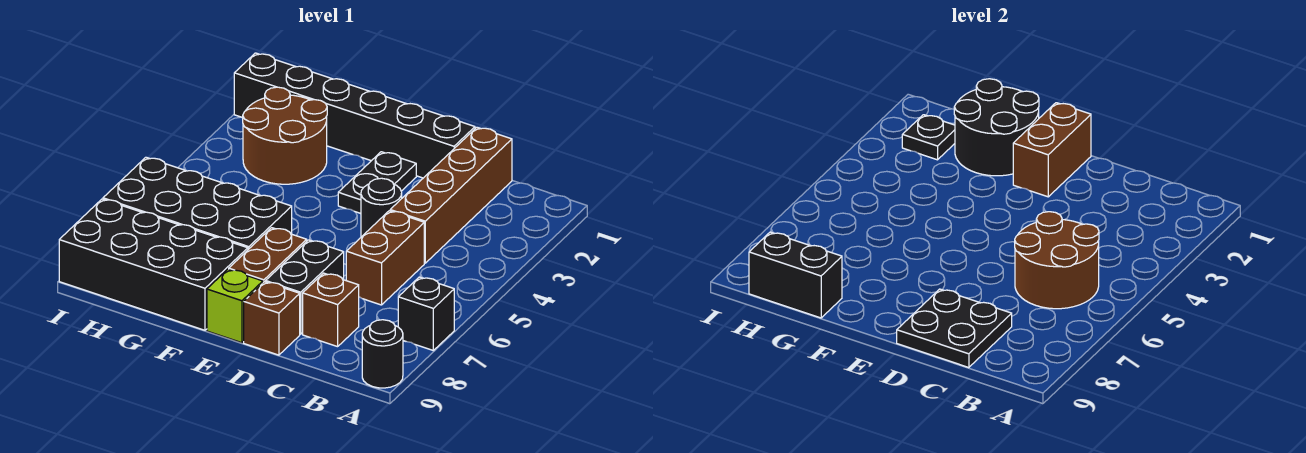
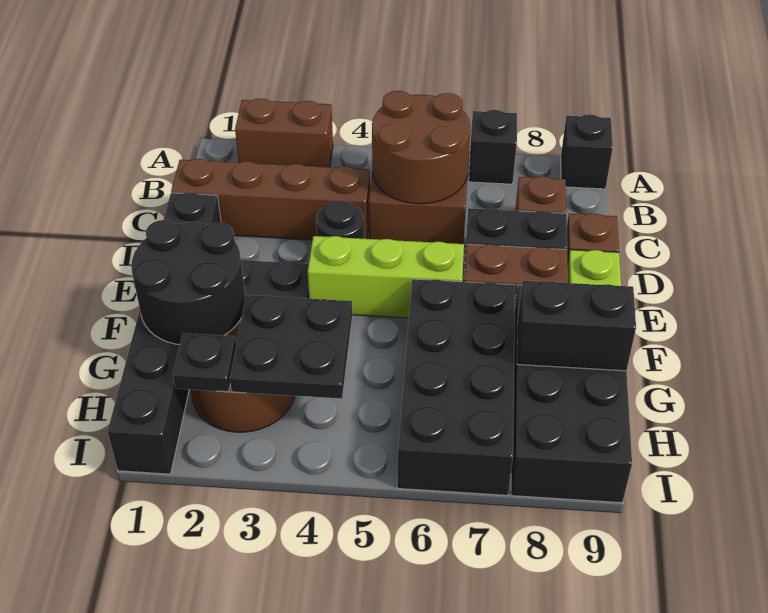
black 1x1 round brick [362,320,403,388] -> black 1x1 brick [561,114,613,189]
black 2x2 plate [897,289,1012,368] -> black 2x2 plate moved to [230,295,352,399]
brown 1x2 brick [1013,103,1091,197] -> brown 1x2 brick moved to [235,98,333,167]
none -> lime 1x3 brick [308,236,464,318]
black 1x2 brick [749,232,842,318] -> black 1x2 brick turned to [517,281,636,371]

